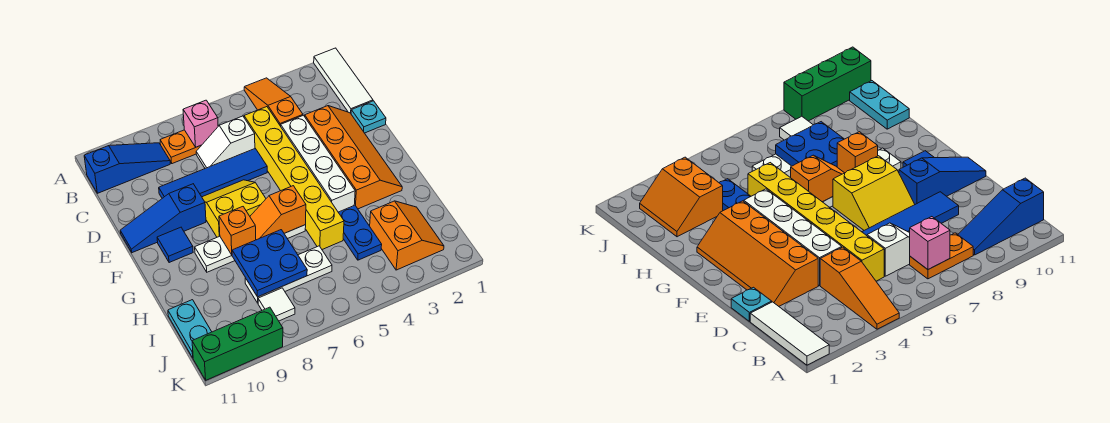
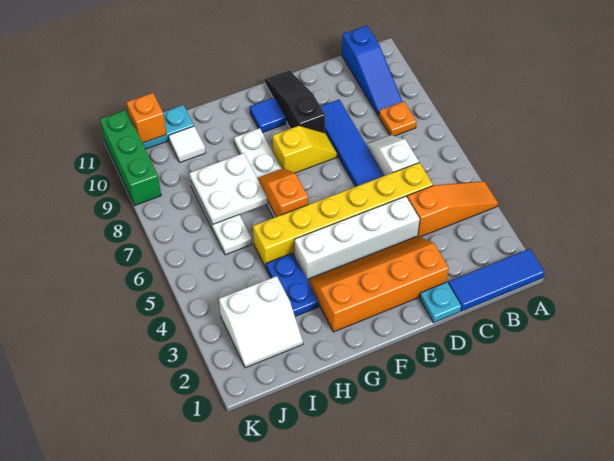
white 1x3 tile [314,48,373,113] -> blue 1x3 tile [448,249,544,311]
orange 1x2 plate [160,130,201,164] -> orange 1x1 plate [379,101,417,136]
pink 1x1 brick [183,100,218,147] -> none
orange 2x4 slope [305,106,402,209] -> orange 2x4 slope turned to [308,236,449,332]
yellow 2x2 slope [202,180,266,237] -> yellow 1x2 slope [273,126,337,173]
blue 1x3 slope [120,184,206,253] -> black 1x3 slope [265,70,325,133]
orange 1x1 brick [219,207,256,255] -> orange 1x1 brick moved to [127,93,166,143]
blue 1x2 plate [338,205,382,260] -> blue 1x2 plate turned to [266,253,319,316]
blue 2x2 plate [232,230,307,297] -> white 2x2 plate [190,153,268,224]
orange 2x2 slope [370,201,444,270] -> white 2x2 slope [219,276,303,368]
white 1x1 tile [258,288,295,321] -> white 1x1 tile moved to [168,126,206,162]

